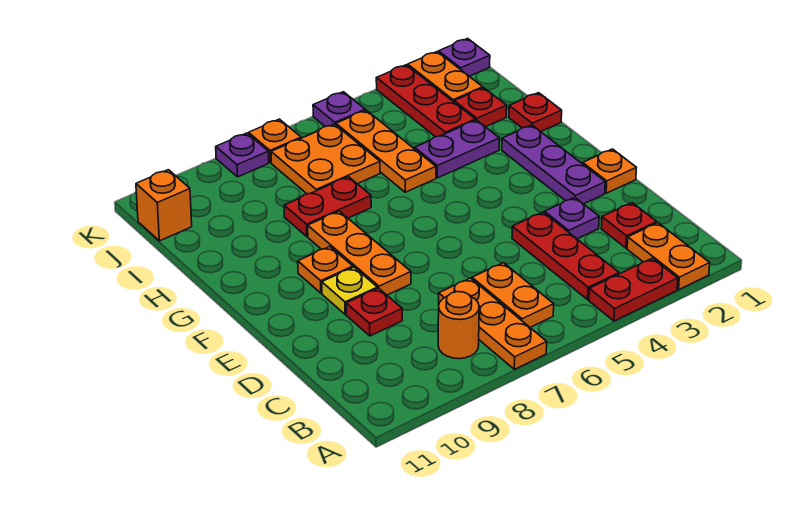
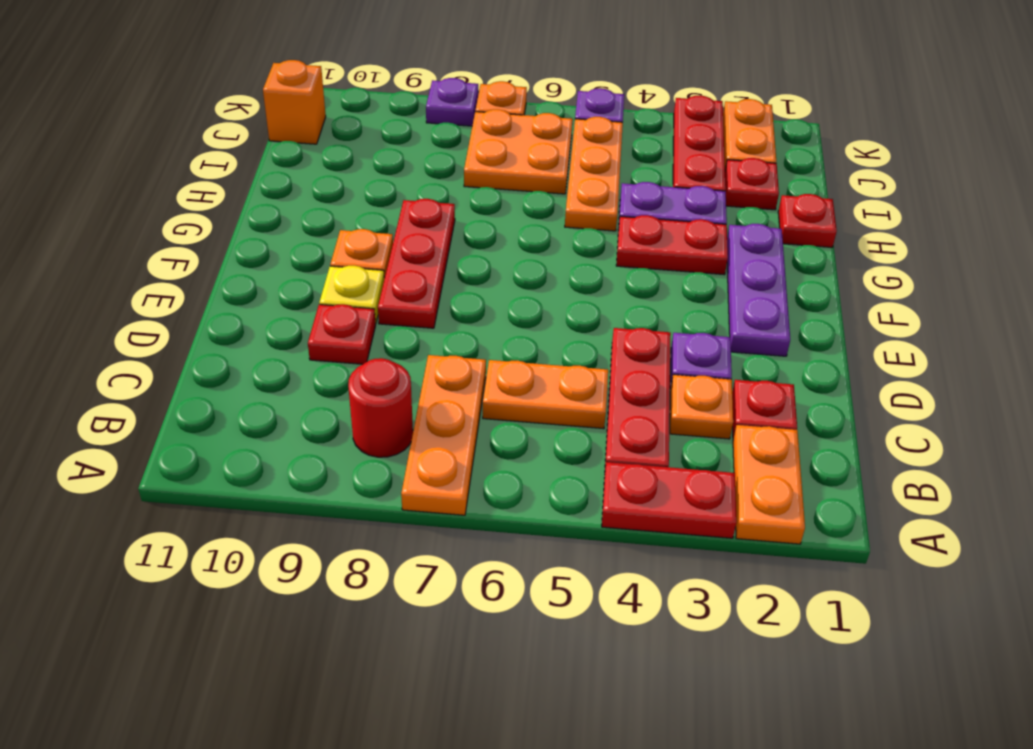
orange 1x2 plate [472,263,554,327] -> orange 1x2 plate turned to [483,360,608,429]
orange 1x1 round brick [438,292,479,359] -> red 1x1 round brick [348,358,413,457]
orange 1x1 plate [583,149,637,193] -> orange 1x1 plate moved to [670,375,733,439]
orange 1x3 plate [308,211,411,295] -> red 1x3 plate [378,199,455,328]
red 1x2 plate [284,177,371,236] -> red 1x2 plate moved to [616,215,728,275]
purple 1x1 plate [439,38,490,76] -> none

